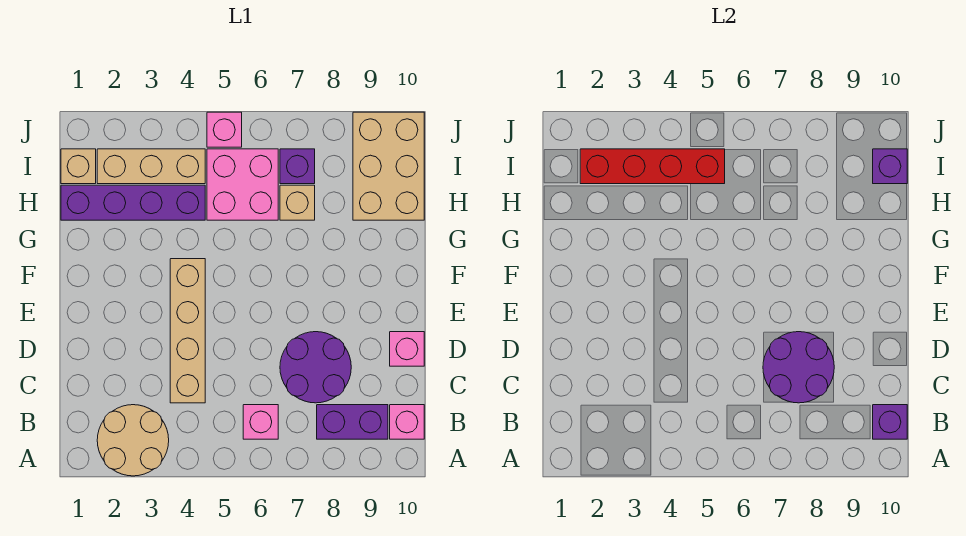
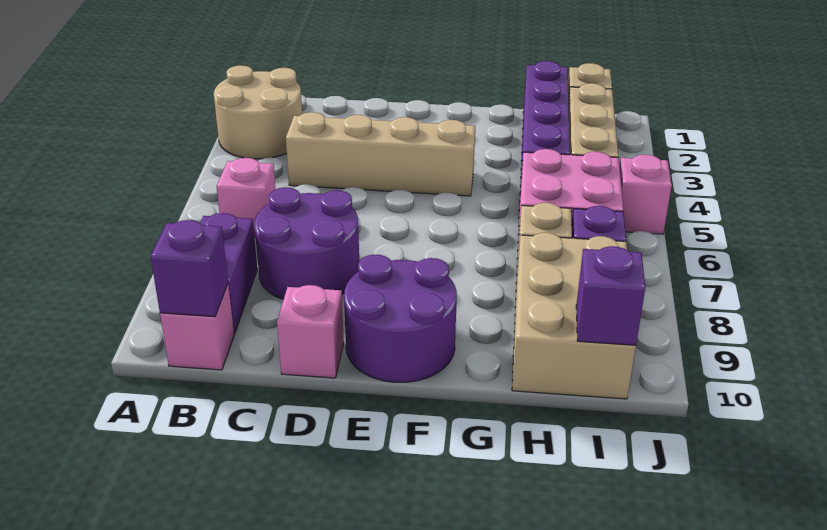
purple 2x2 round brick [763,332,834,403] -> purple 2x2 round brick moved to [344,255,457,382]
tan 2x3 brick [353,112,424,220] -> tan 2x3 brick turned to [512,233,636,399]
red 1x4 brick [580,149,725,184] -> none

